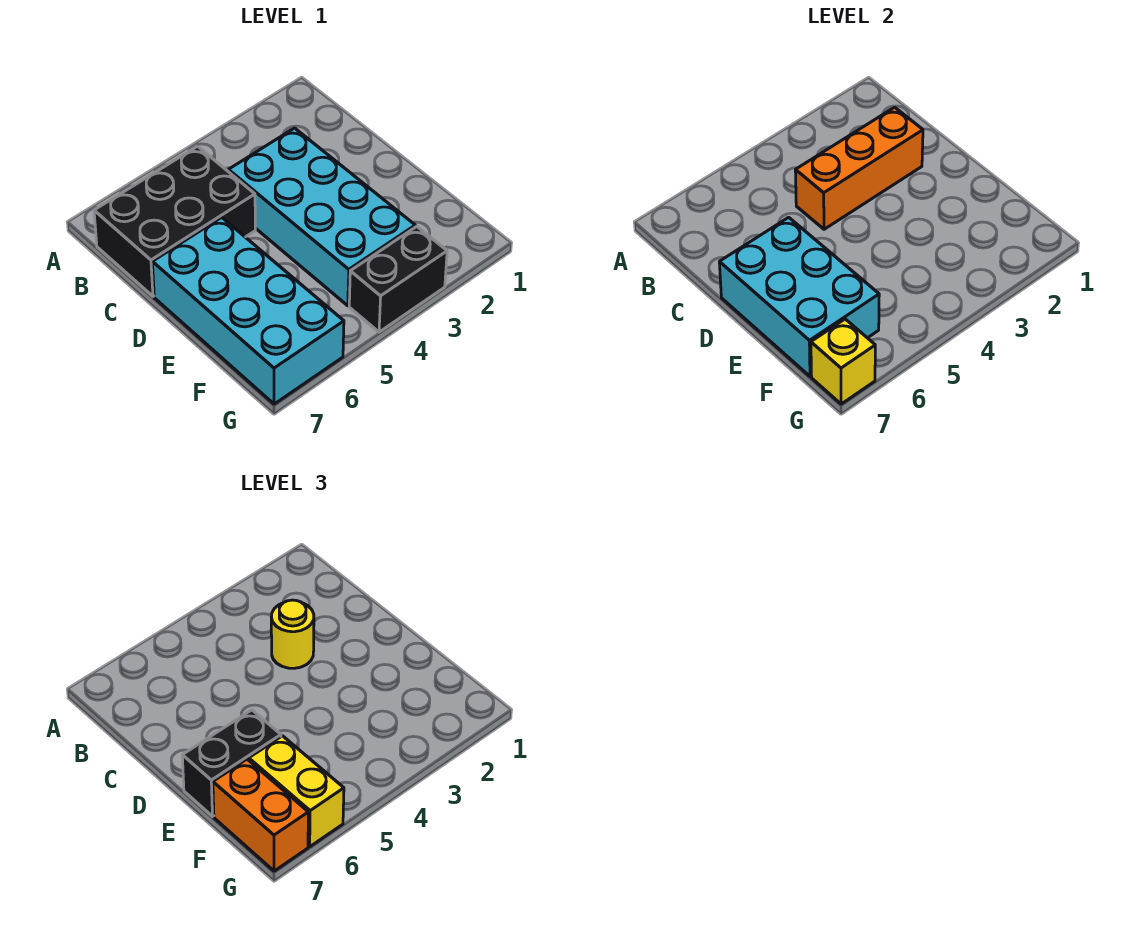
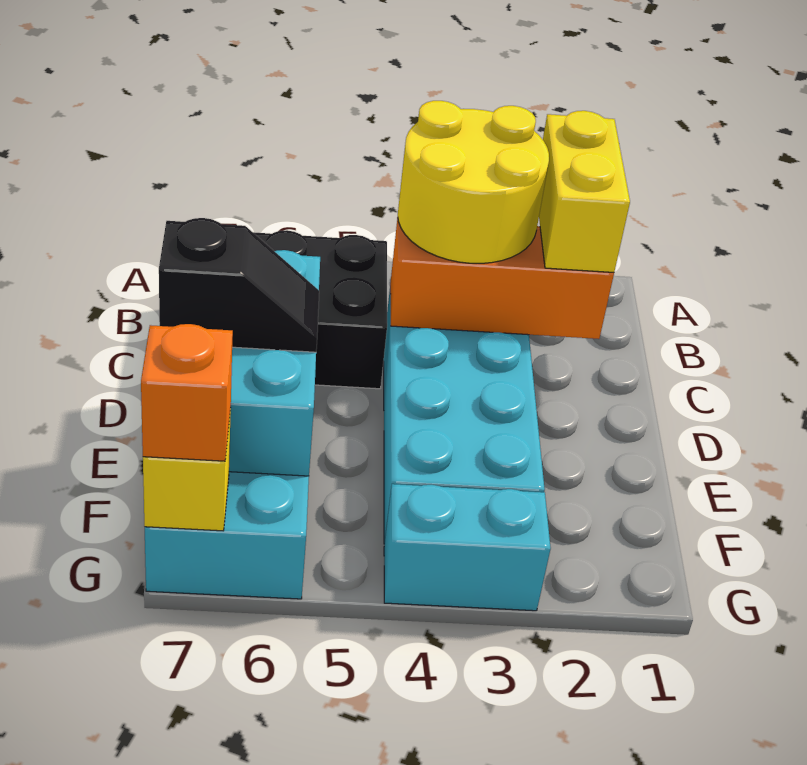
yellow 1x1 round brick [271,600,314,668] -> yellow 2x2 round brick [398,101,549,263]
black 1x2 brick [182,710,281,816] -> black 1x2 slope [159,218,319,352]
yellow 1x2 brick [249,736,344,847] -> yellow 1x2 brick moved to [539,111,630,272]
orange 1x2 brick [213,759,308,871] -> orange 1x1 brick [141,324,233,461]
black 1x2 brick [349,227,447,332] -> cyan 1x2 brick [384,484,551,611]

